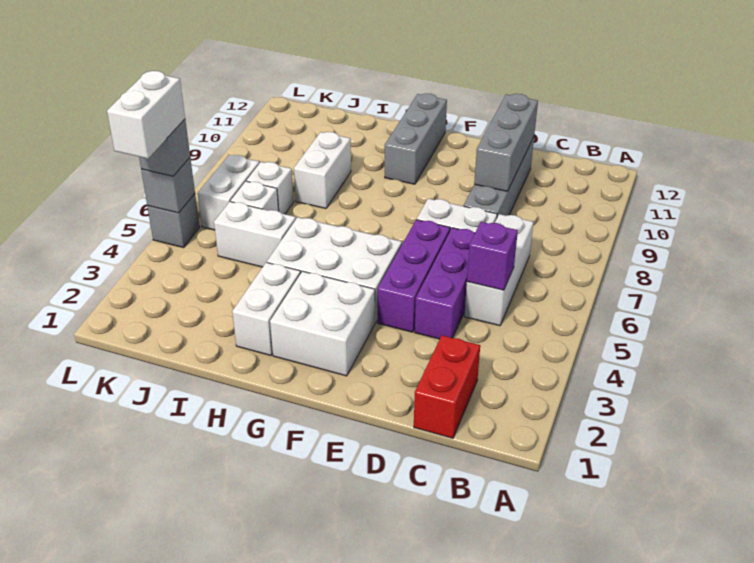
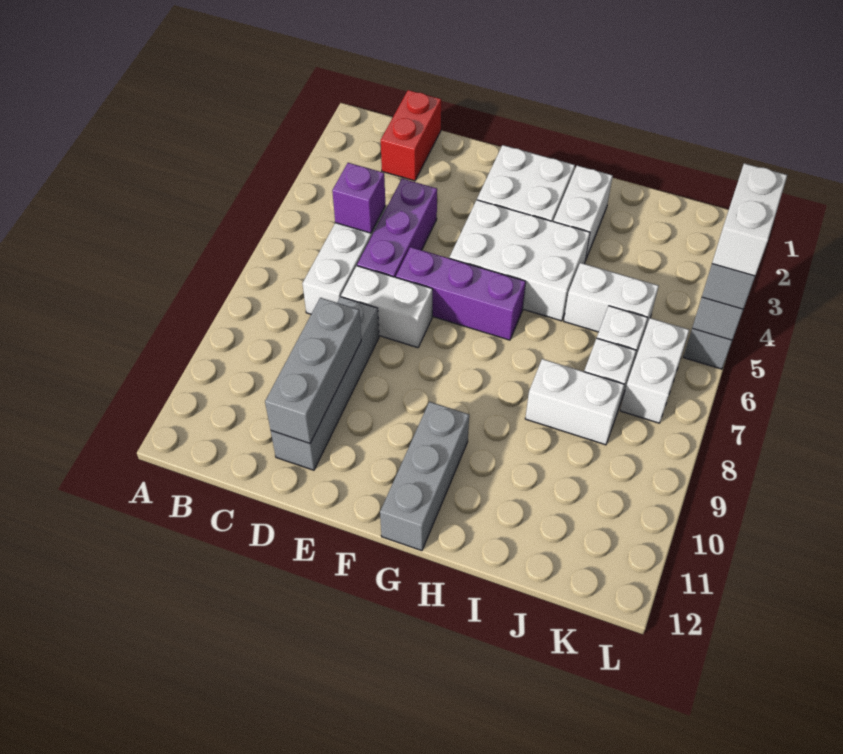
purple 1x3 brick [377,220,450,332] -> purple 1x3 brick turned to [396,247,526,340]
white 1x2 brick [294,132,351,209] -> white 1x2 brick turned to [525,359,624,445]

